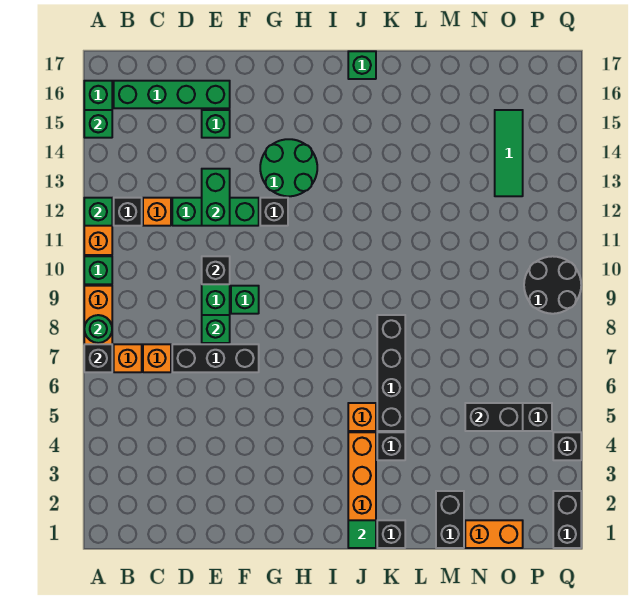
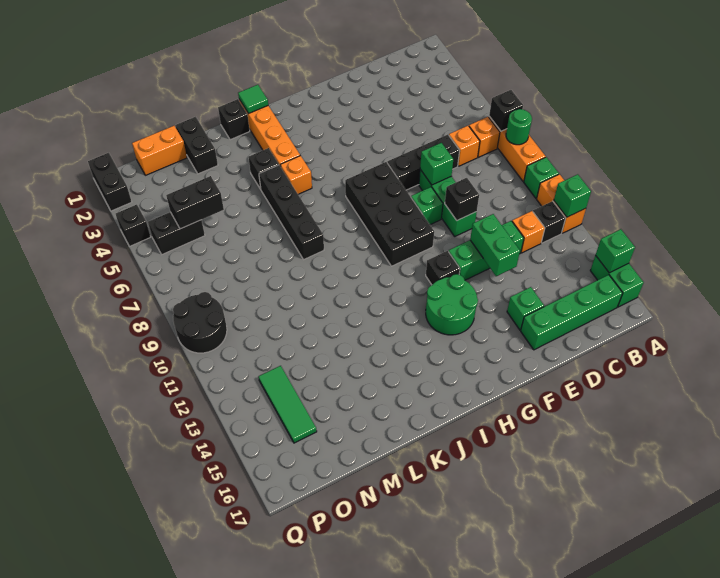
none -> black 2x4 brick [345,162,434,266]
green 1x1 brick [348,51,376,79] -> none

